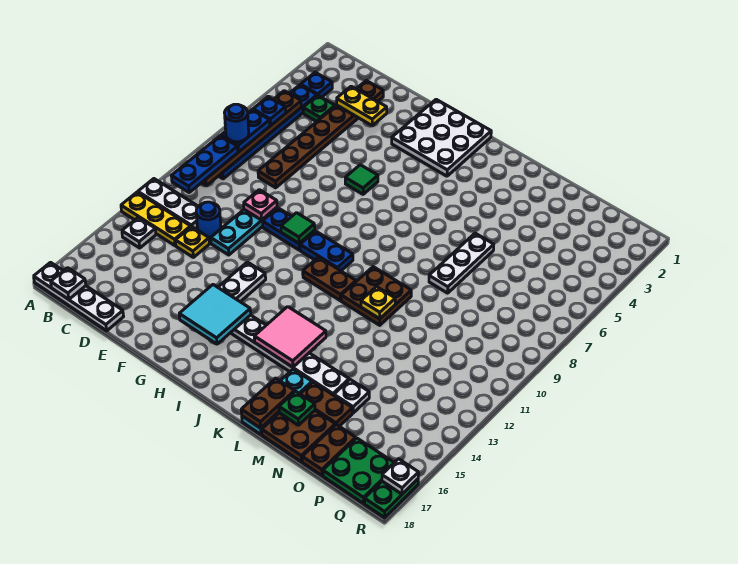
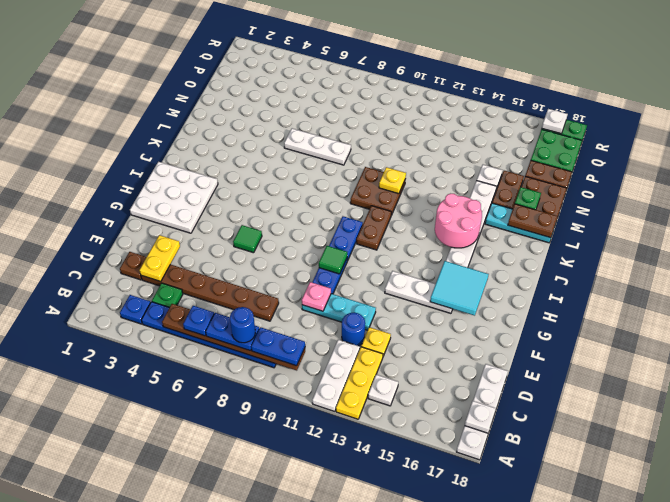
blue 1x3 plate [172,136,238,192] -> blue 1x2 plate [251,327,305,366]
pink 2x2 tile [254,307,326,367] -> pink 2x2 round brick [435,194,482,248]

